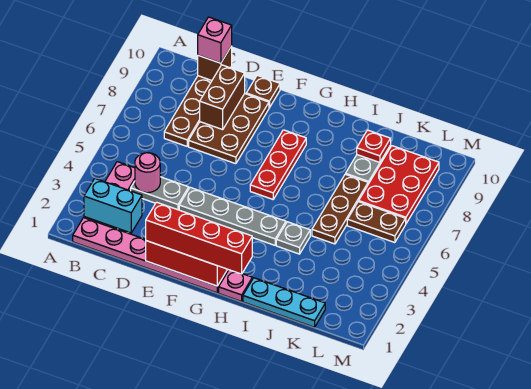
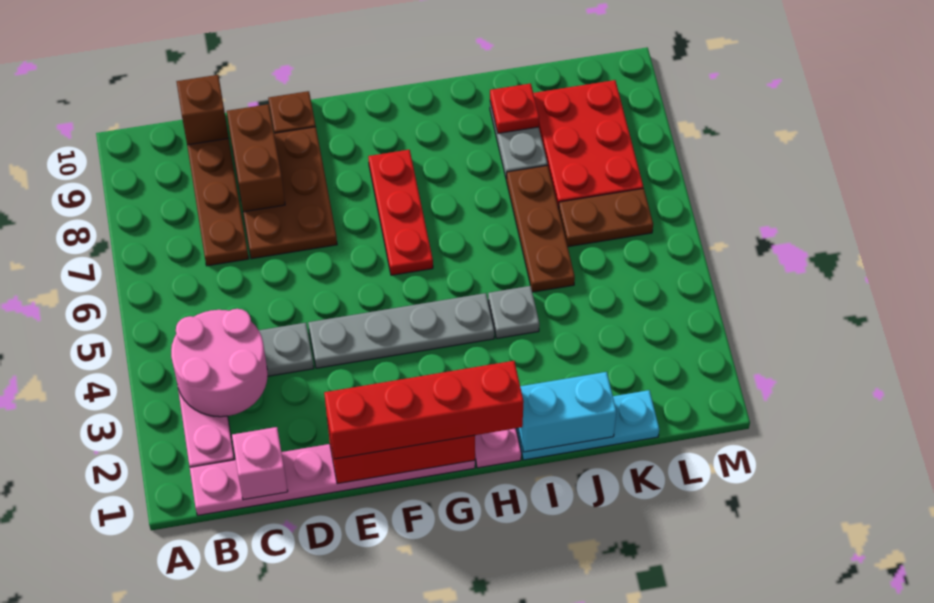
cyan 1x2 brick [84,179,142,233] -> cyan 1x2 brick moved to [518,372,616,452]
pink 1x1 round brick [135,153,160,193] -> pink 2x2 round brick [171,309,268,417]
pink 1x1 brick [198,17,232,63] -> pink 1x1 brick moved to [232,427,288,500]

